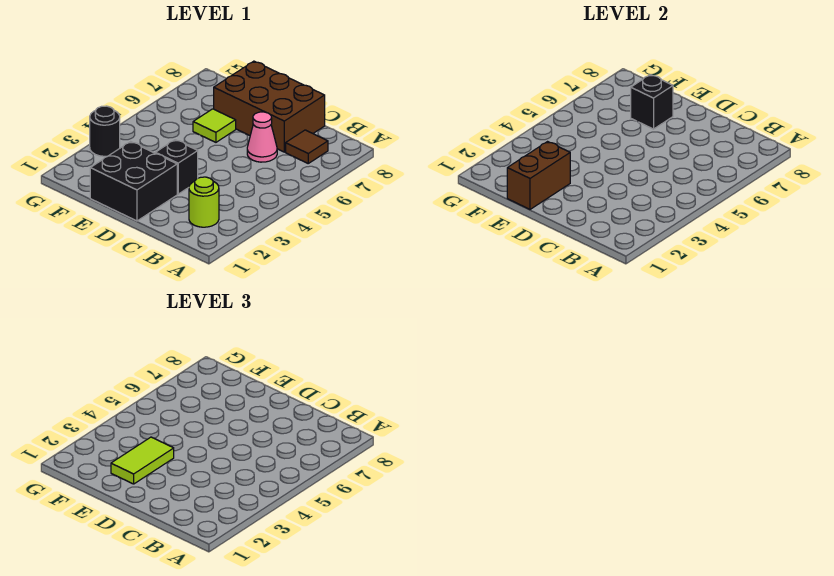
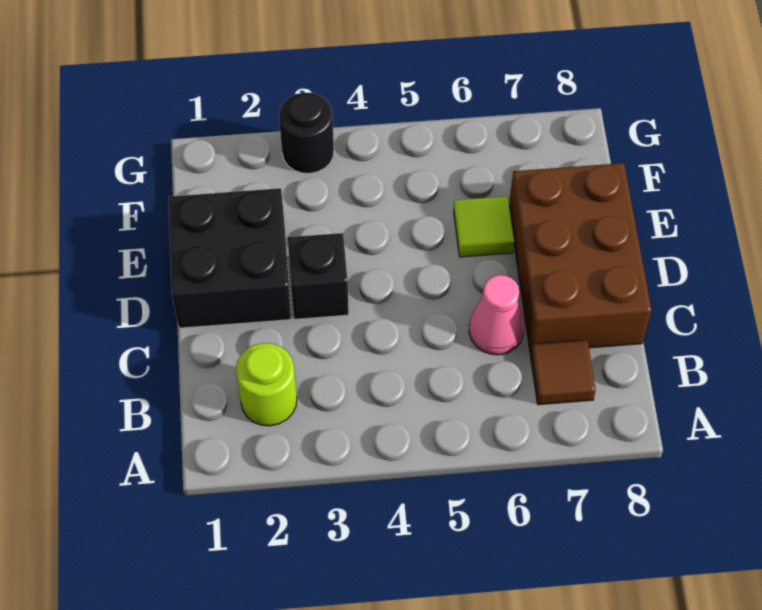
brown 1x2 brick [507,142,570,209] -> none
lime 1x2 tile [111,437,174,484] -> none
black 1x1 brick [631,75,673,129] -> none

